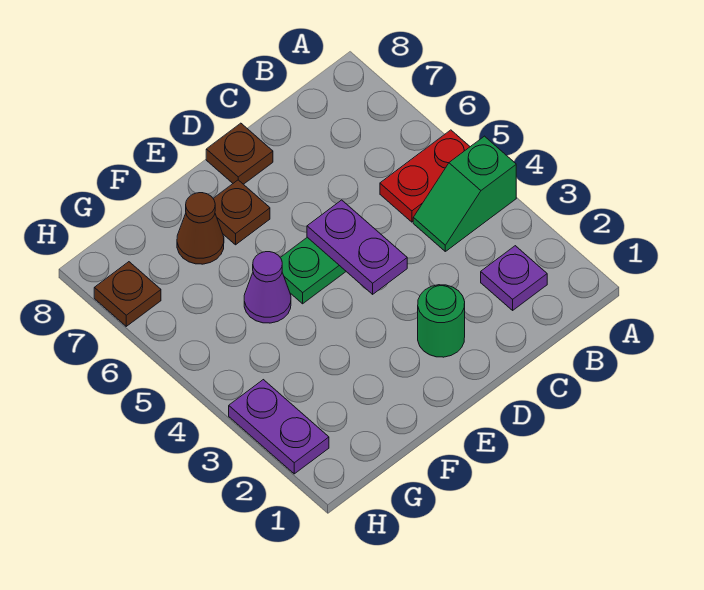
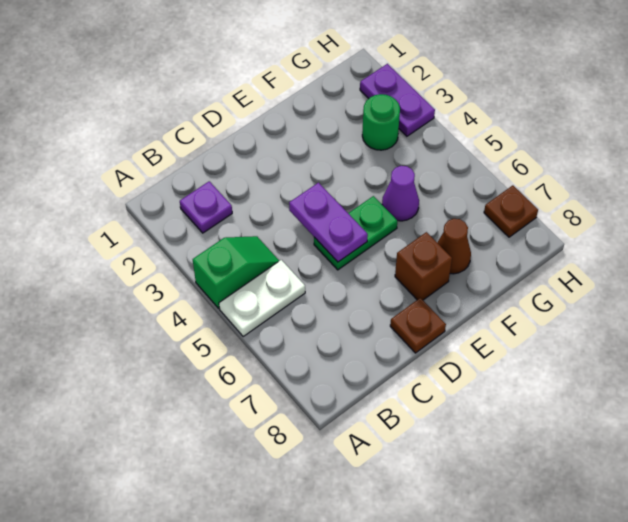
red 1x2 plate [380,130,470,222] -> white 1x2 plate [219,260,305,337]
green 1x1 round brick [418,285,465,357] -> green 1x1 round brick moved to [362,94,400,150]
brown 1x1 plate [213,180,270,245] -> brown 1x1 brick [395,232,452,300]

